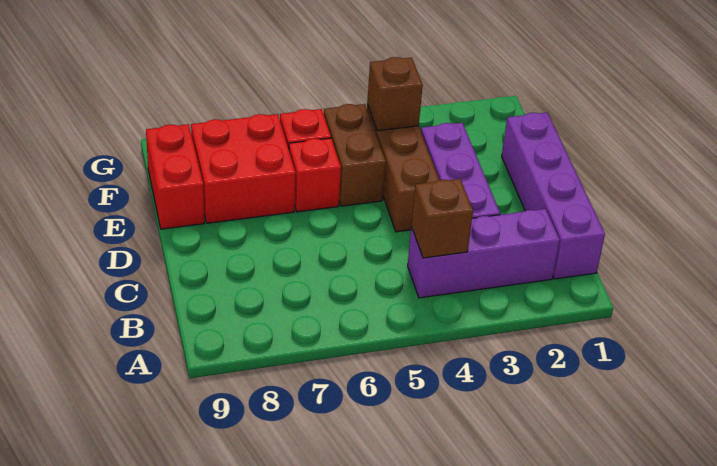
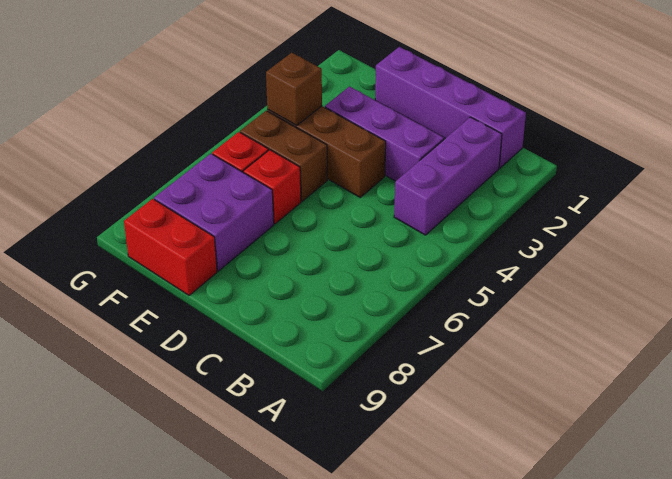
brown 1x1 brick [411,179,473,258] -> none
red 2x2 brick [191,114,296,223] -> purple 2x2 brick [154,154,274,271]

